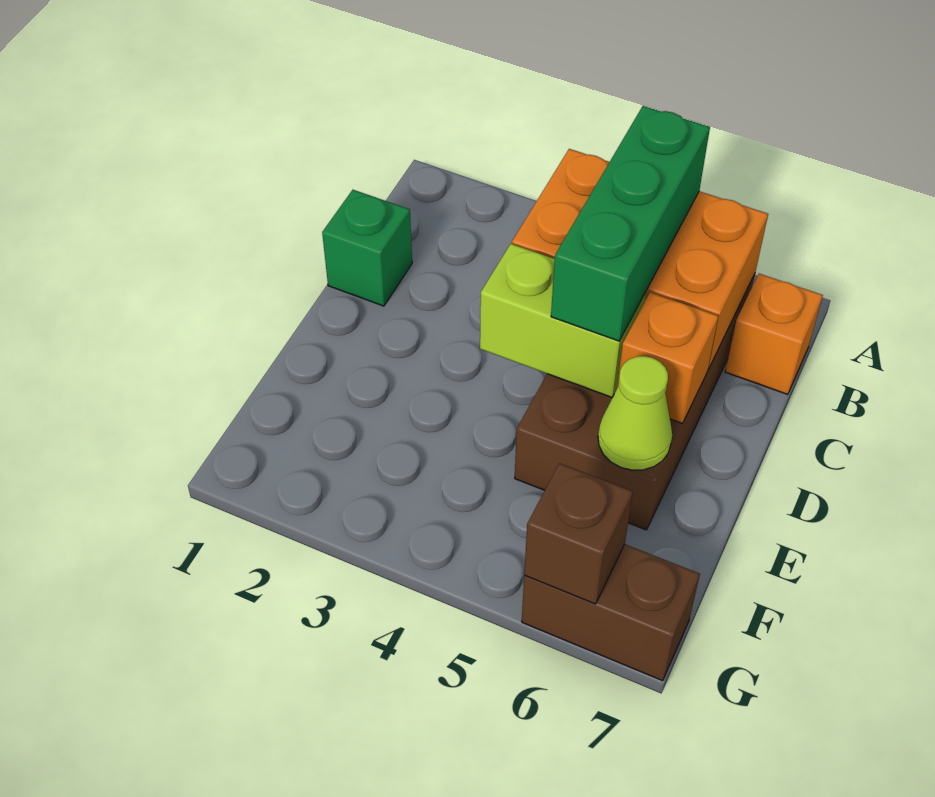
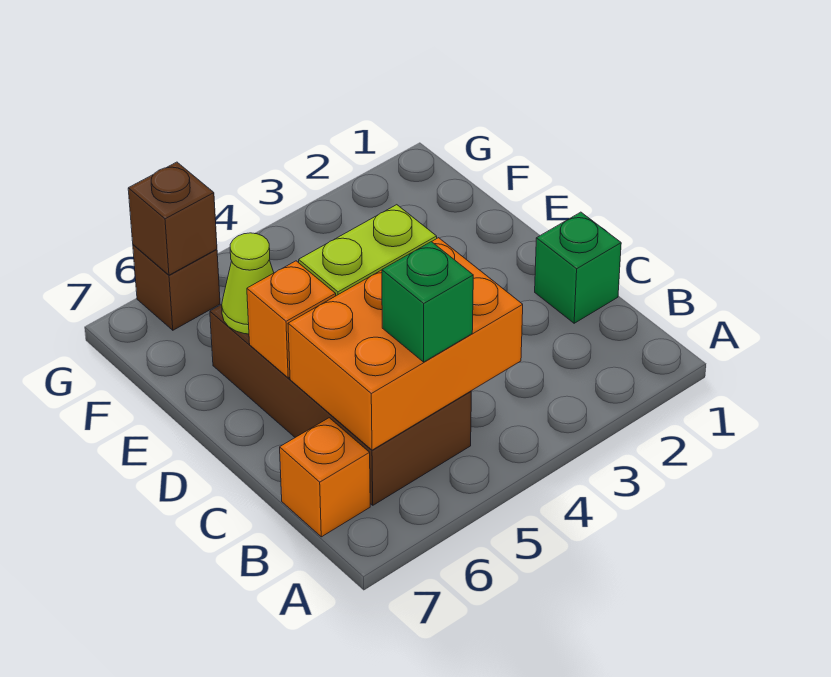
green 1x3 brick [551,106,710,341] -> green 1x1 brick [382,242,473,362]
brown 1x2 brick [522,544,700,681] -> brown 1x1 brick [133,245,220,330]

